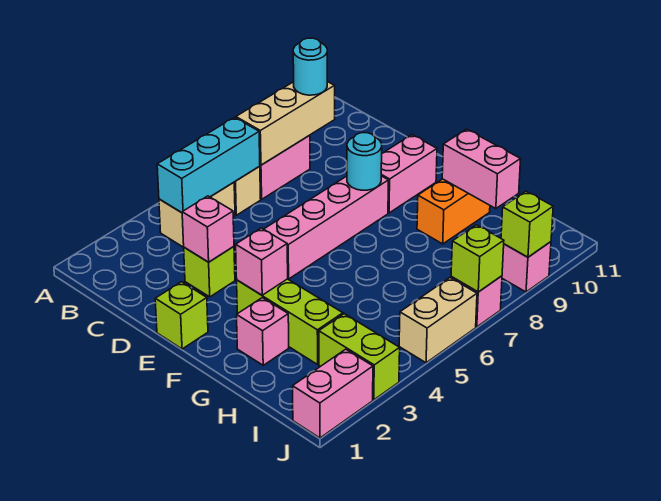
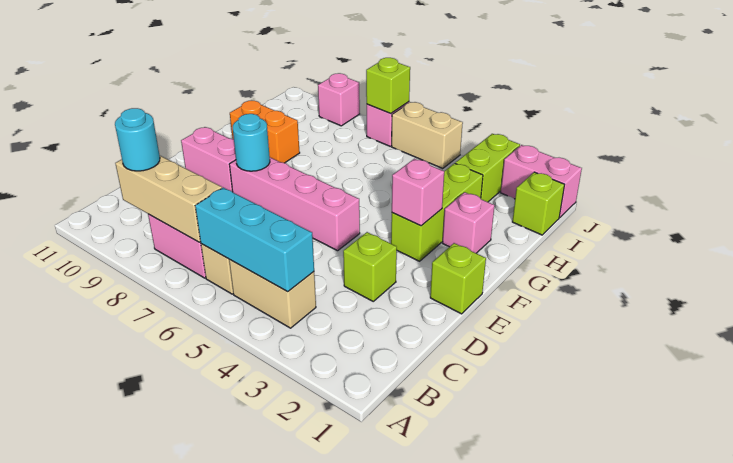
pink 1x1 brick [182,196,234,262] -> none
pink 1x2 brick [442,129,521,209] -> none
lime 1x1 brick [501,191,553,257] -> lime 1x1 brick moved to [512,172,565,235]

